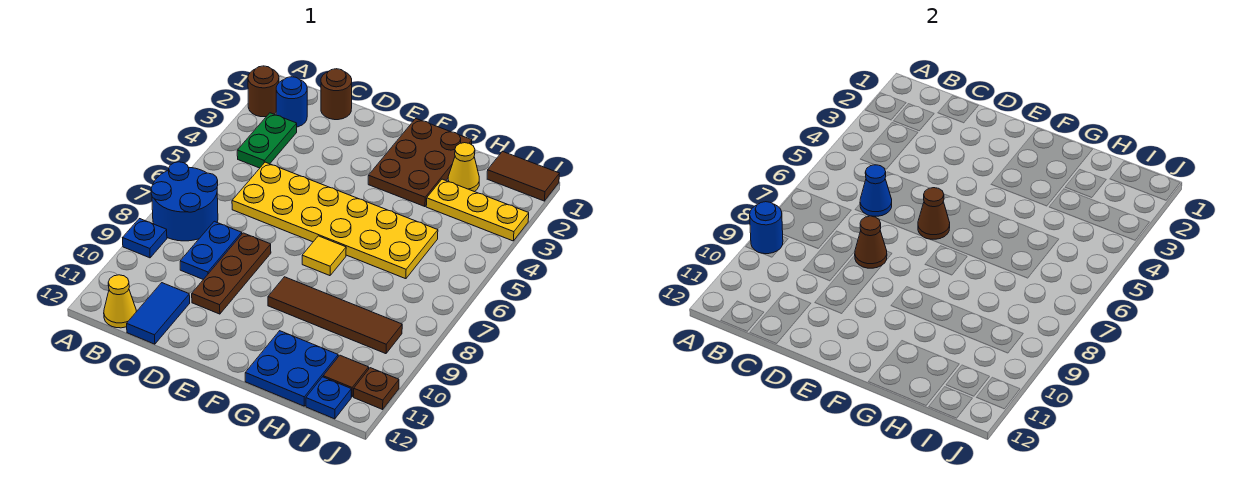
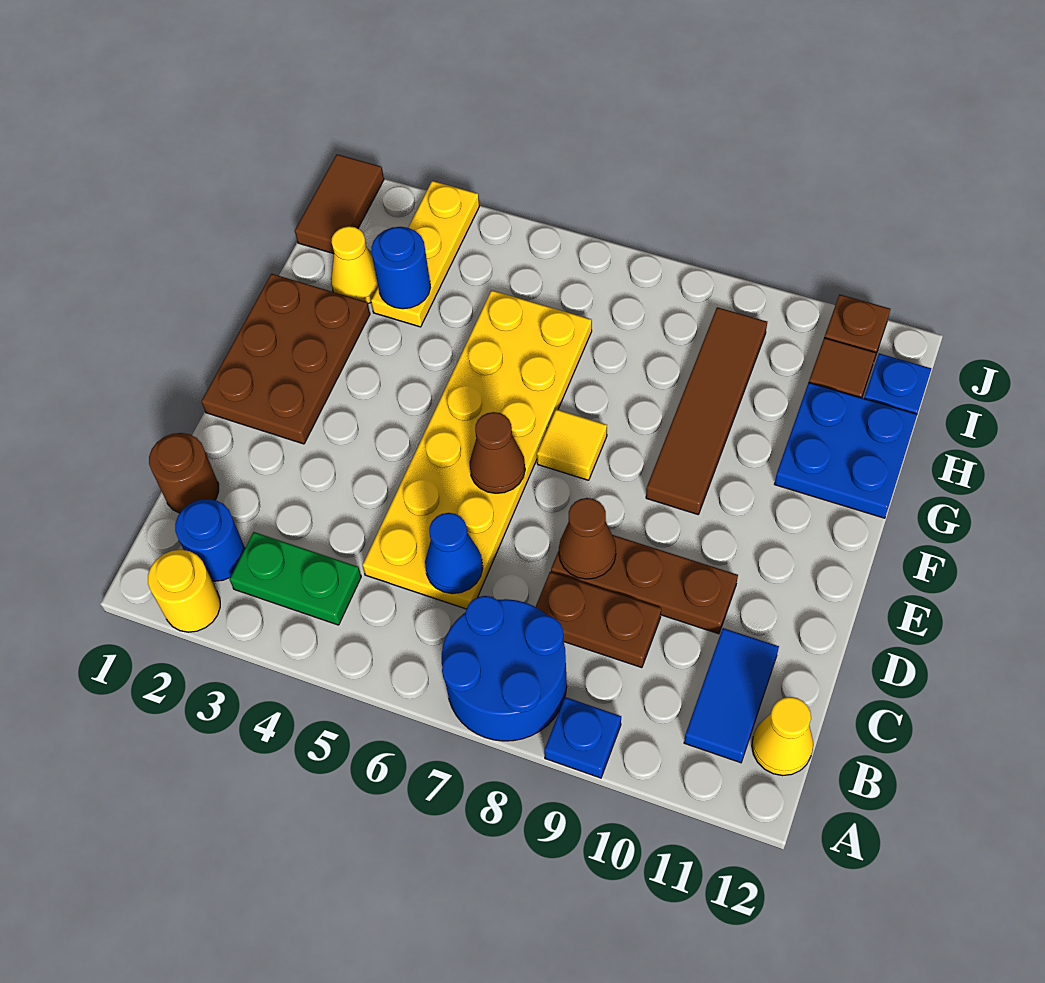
brown 1x1 round brick [248,66,279,117] -> yellow 1x1 round brick [148,550,220,632]
blue 1x1 round brick [750,202,783,254] -> blue 1x1 round brick moved to [371,227,431,309]
blue 1x2 plate [180,221,242,280] -> brown 1x2 plate [536,572,661,668]
blue 1x2 tile [127,283,190,344] -> blue 1x2 tile turned to [684,628,779,763]
brown 2x3 plate [368,119,472,207] -> brown 2x3 plate turned to [201,274,370,444]

